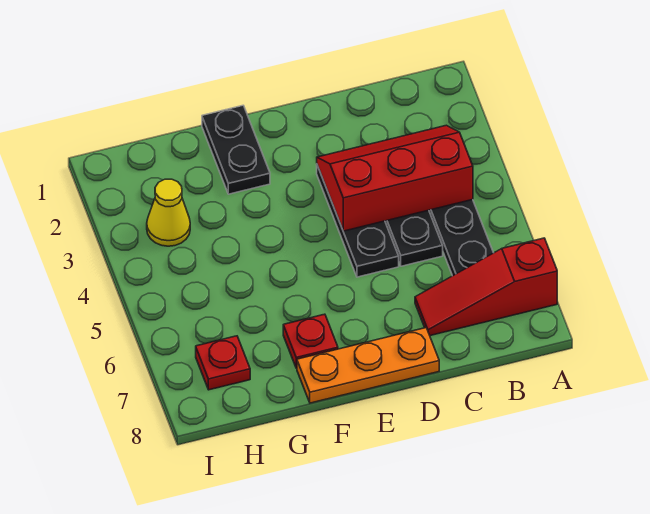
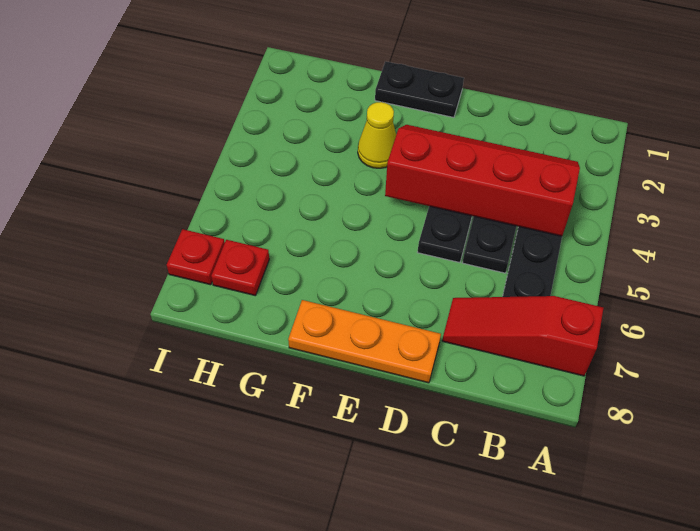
red 2x3 slope [317,125,473,231] -> red 2x4 slope [385,125,580,236]
black 1x2 plate [202,105,270,194] -> black 1x2 plate turned to [375,61,464,117]
red 1x1 plate [283,314,338,368] -> red 1x1 plate moved to [167,229,225,285]
yellow 1x1 cone [147,179,190,246] -> yellow 1x1 cone moved to [358,102,396,168]

